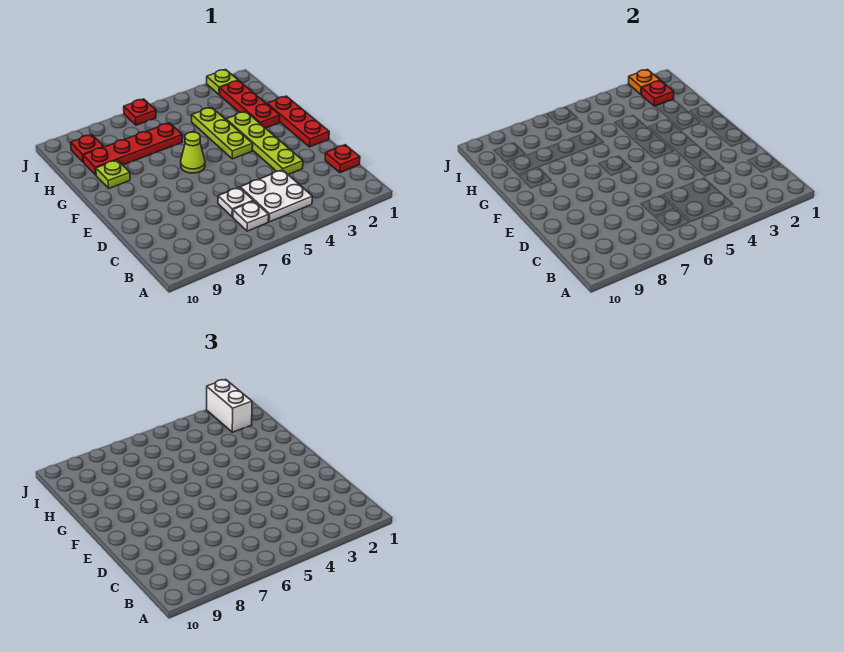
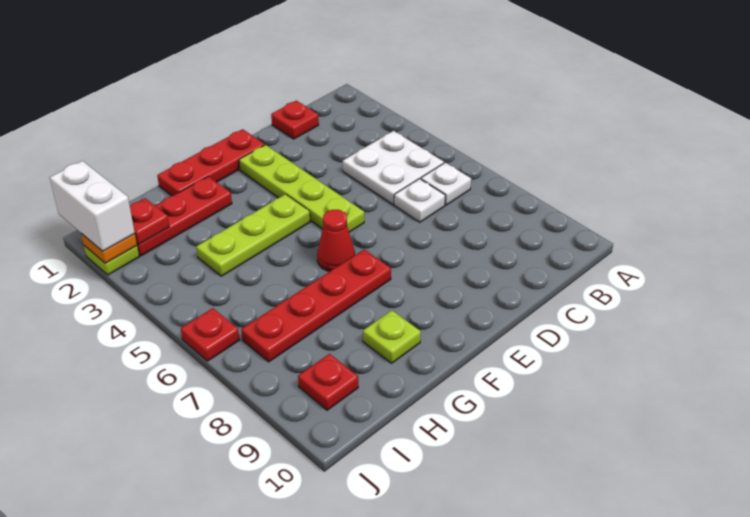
lime 1x4 plate [226,112,303,174] -> lime 1x4 plate turned to [239,145,364,232]
lime 1x1 cone [181,132,205,173] -> red 1x1 cone [317,210,355,272]
red 1x4 plate [83,123,182,175] -> red 1x4 plate turned to [241,249,391,362]
white 1x2 brick [207,379,252,432] -> white 1x2 brick turned to [50,161,135,251]

